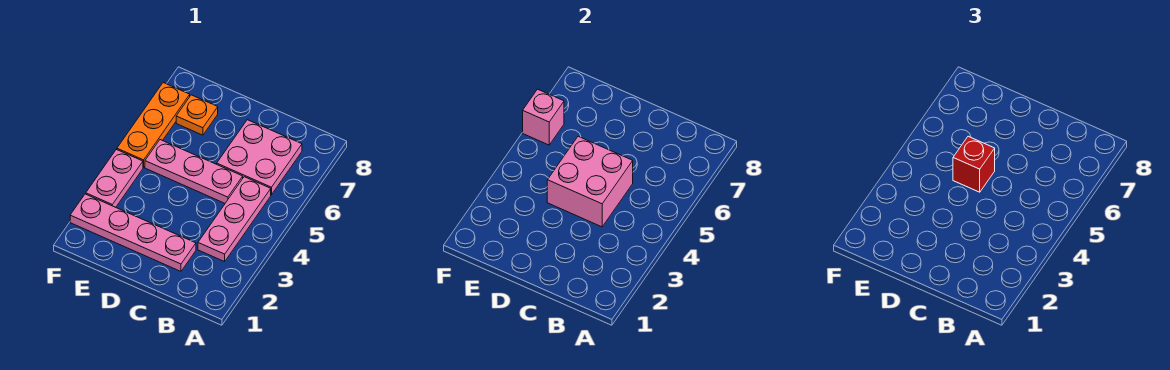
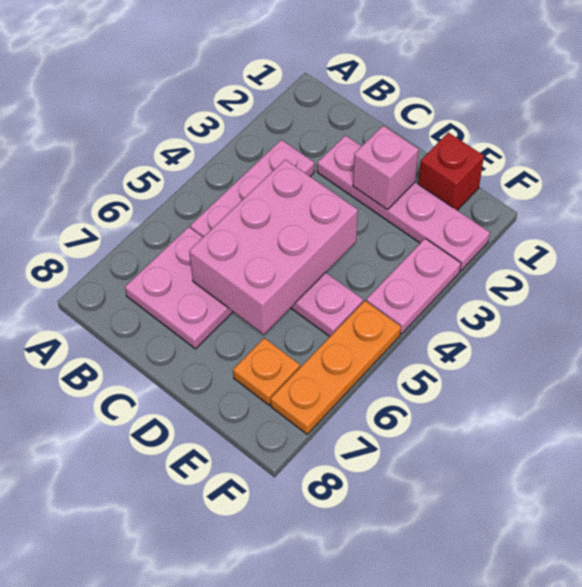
pink 2x2 brick [547,136,633,227] -> pink 2x3 brick [189,160,358,334]
red 1x1 brick [953,136,995,192] -> red 1x1 brick moved to [418,132,484,210]
pink 1x1 brick [523,89,564,145] -> pink 1x1 brick moved to [353,126,419,210]

